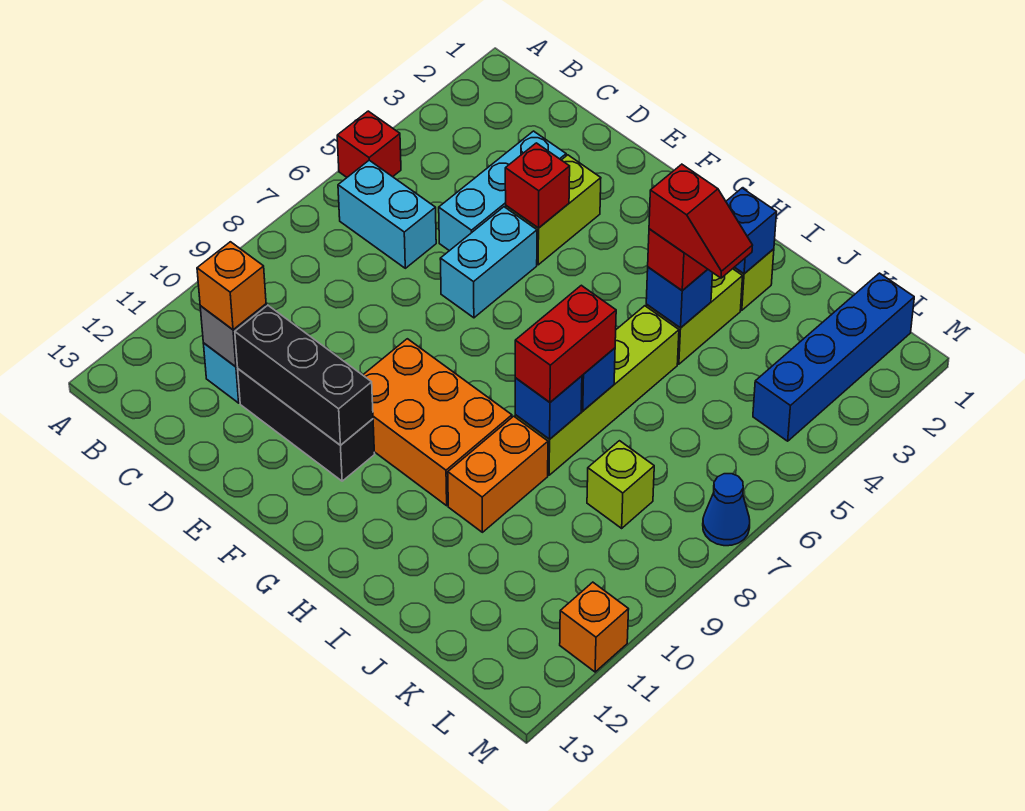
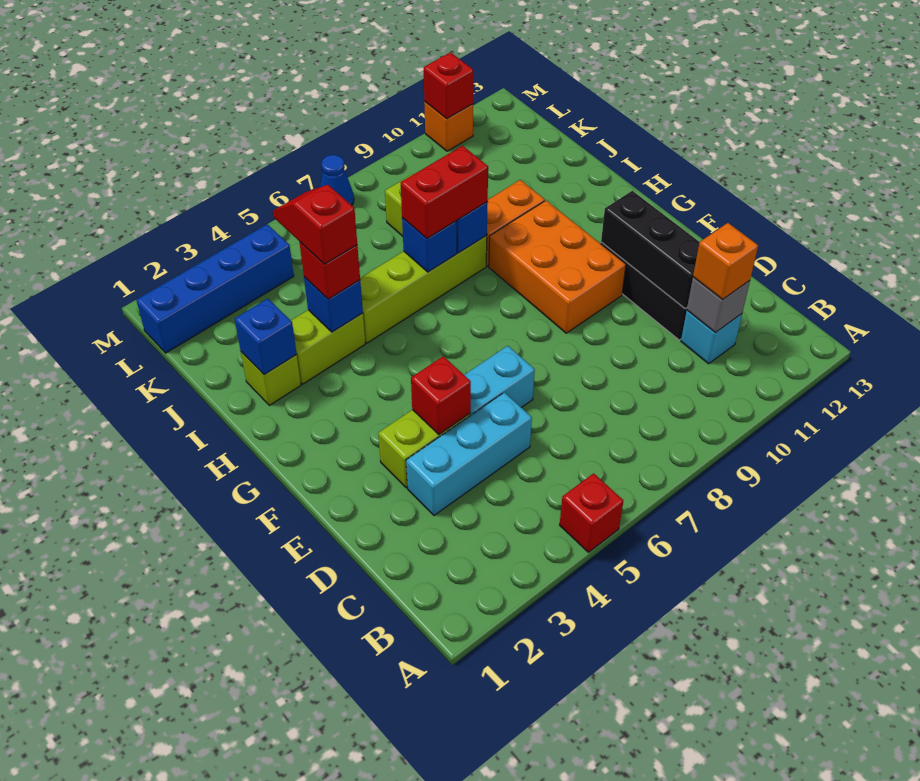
cyan 1x2 brick [338,160,436,268] -> none
none -> red 1x1 brick [424,52,473,119]

